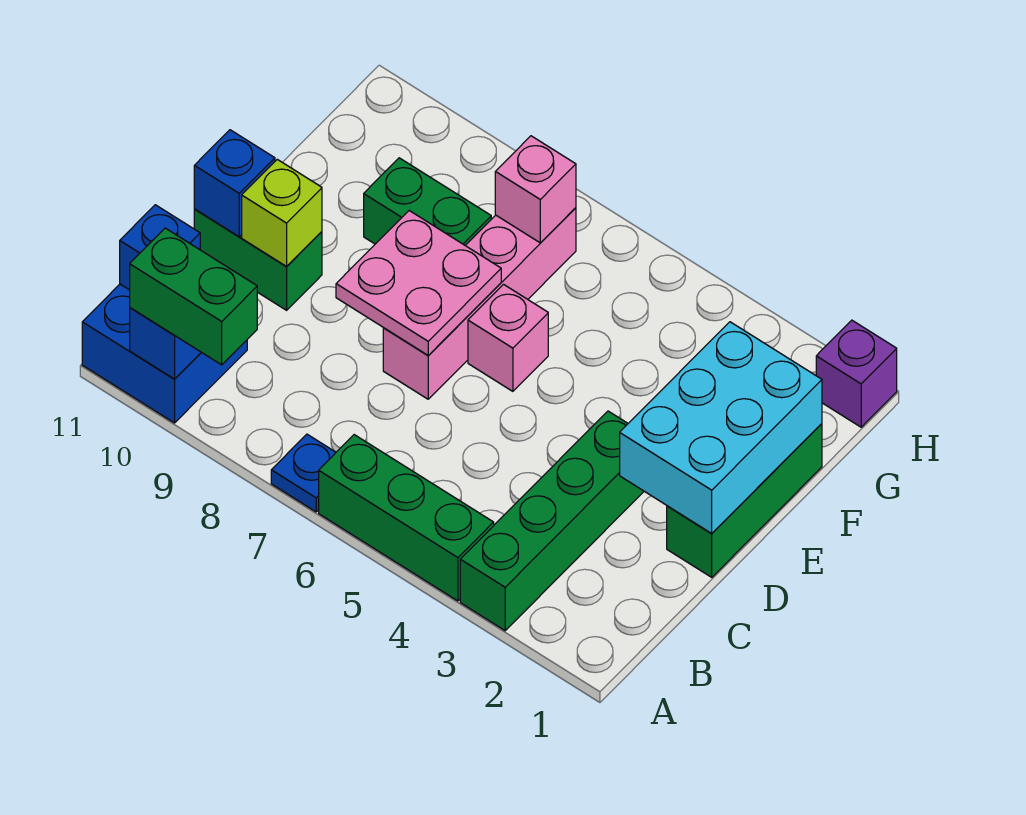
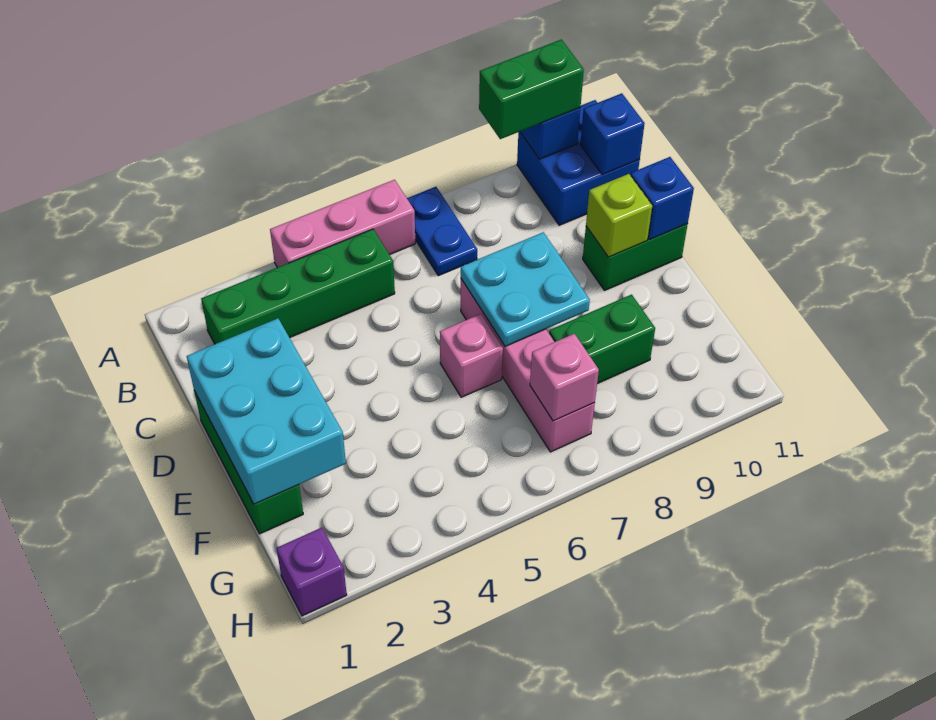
green 1x4 brick [460,411,644,631] -> green 1x4 brick turned to [201,229,395,344]
green 1x3 brick [319,435,494,601] -> pink 1x3 brick [270,180,415,268]
blue 1x1 plate [271,434,336,512] -> blue 1x2 plate [407,187,477,276]
pink 2x2 plate [336,211,501,356] -> cyan 2x2 plate [461,232,590,346]

